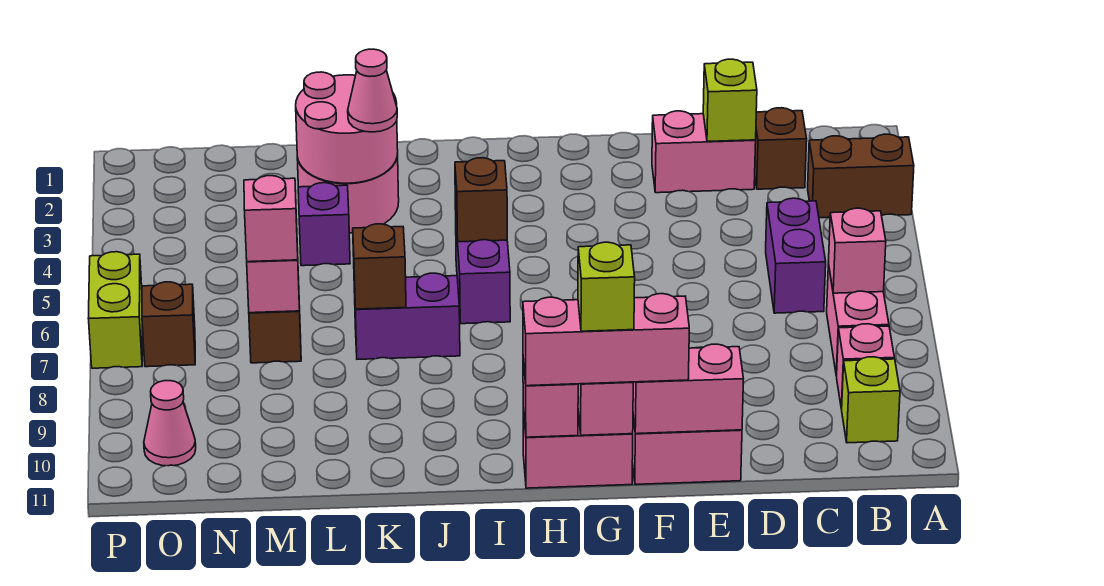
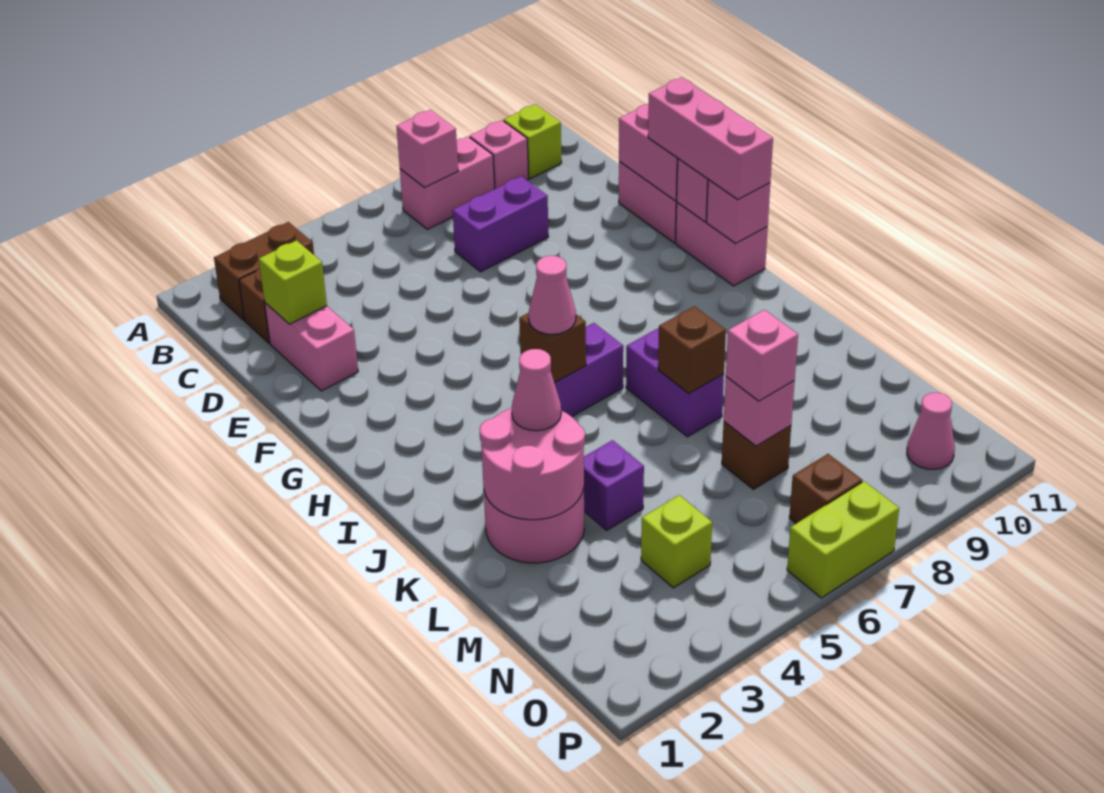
brown 1x2 brick [808,134,914,218] -> brown 1x2 brick turned to [214,222,314,320]
purple 1x2 brick [766,198,826,313] -> purple 1x2 brick moved to [453,176,548,272]
lime 1x1 brick [578,242,635,331] -> lime 1x1 brick moved to [641,495,712,588]
none -> pink 1x1 cone [529,256,576,334]

